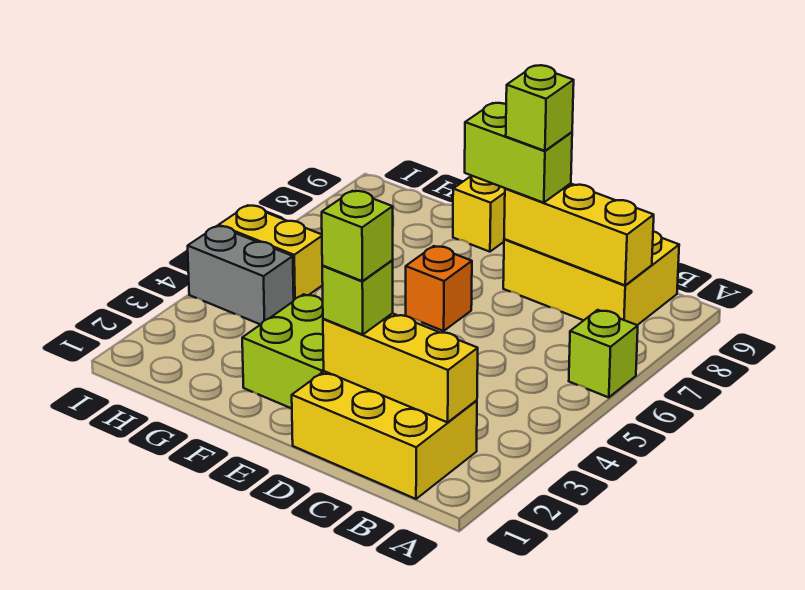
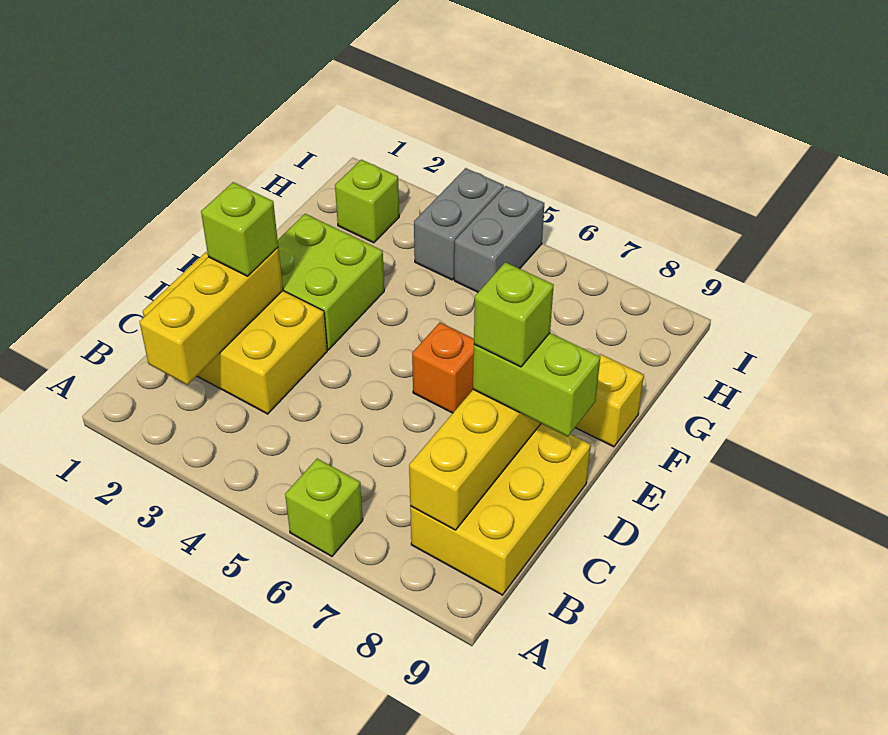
yellow 2x3 brick [292,371,477,499] -> yellow 2x3 brick turned to [143,252,327,414]
lime 1x1 brick [322,191,393,281] -> lime 1x1 brick moved to [335,160,399,243]
lime 1x2 brick [465,103,572,203] -> lime 1x2 brick turned to [473,333,600,437]
yellow 1x2 brick [219,205,323,300] -> grey 1x2 brick [454,186,544,292]

